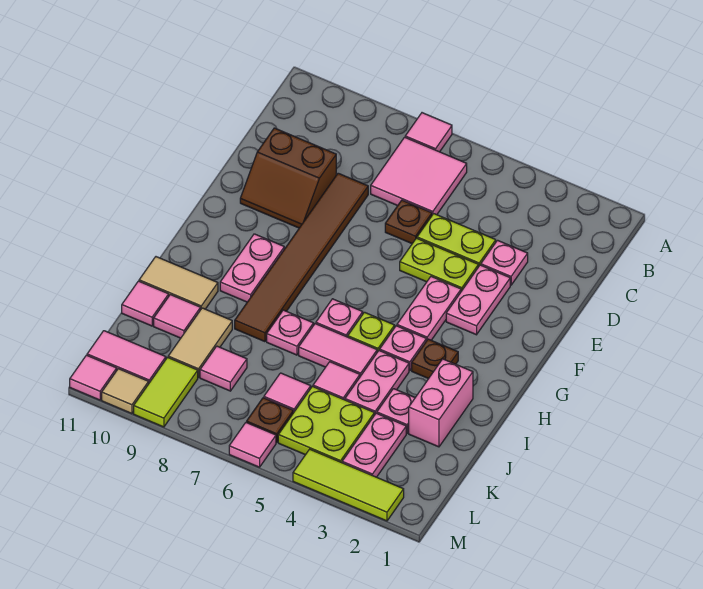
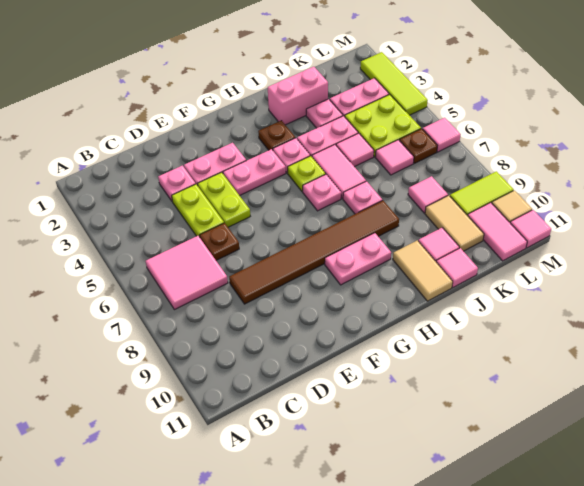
pink 1x1 tile [405,113,452,152] -> none
brown 2x2 slope [240,128,336,228] -> none
tan 1x2 tile [168,308,232,378] -> tan 1x2 tile turned to [425,195,484,251]

